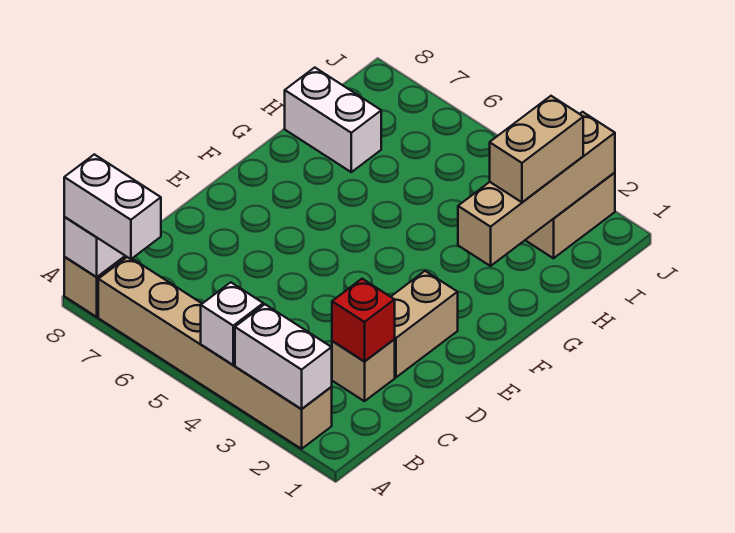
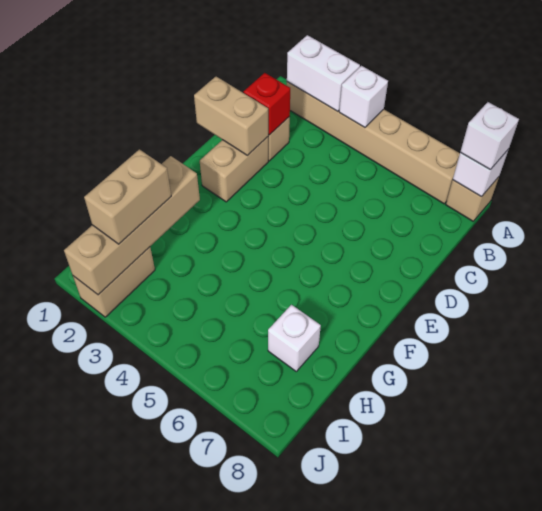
white 1x2 brick [64,154,161,259] -> white 1x1 brick [460,102,519,170]
none -> tan 1x2 brick [194,77,268,156]
white 1x2 brick [285,68,381,172] -> white 1x1 brick [268,305,321,371]

